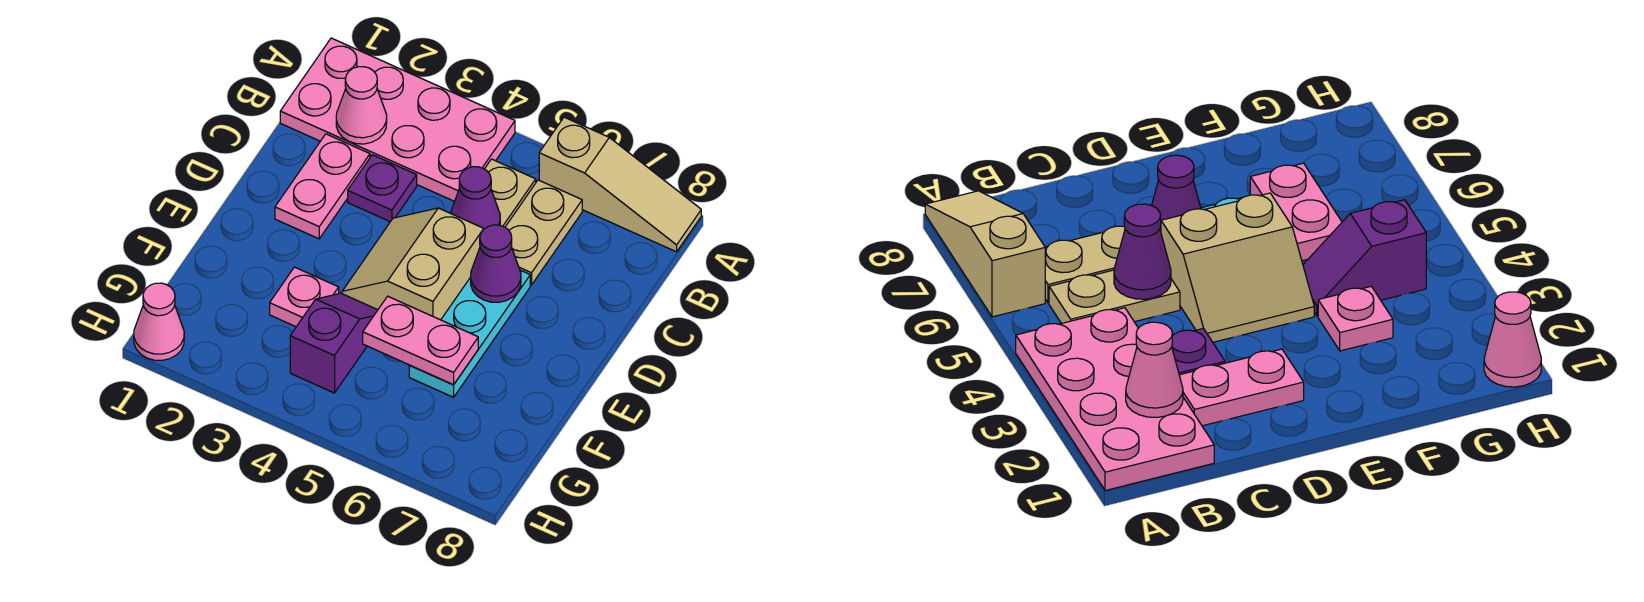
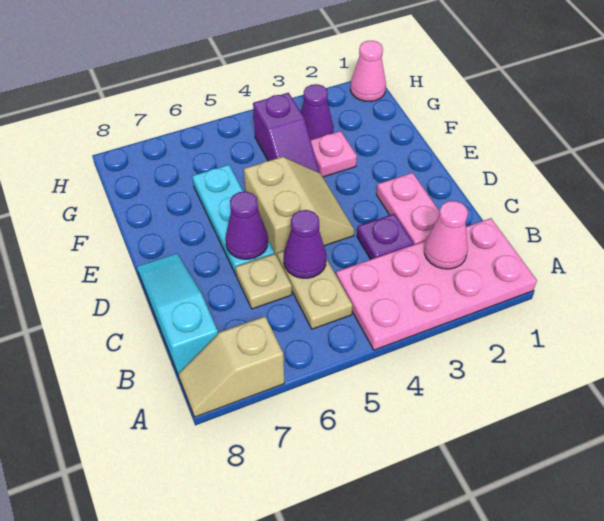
tan 1x3 slope [539,117,701,252] -> tan 1x2 slope [179,317,284,417]
tan 1x2 plate [505,180,582,285] -> tan 1x1 plate [236,254,292,309]
none -> cyan 1x3 slope [137,254,218,376]
pink 1x2 plate [363,296,478,385] -> none
none -> purple 1x1 cone [301,84,334,140]

